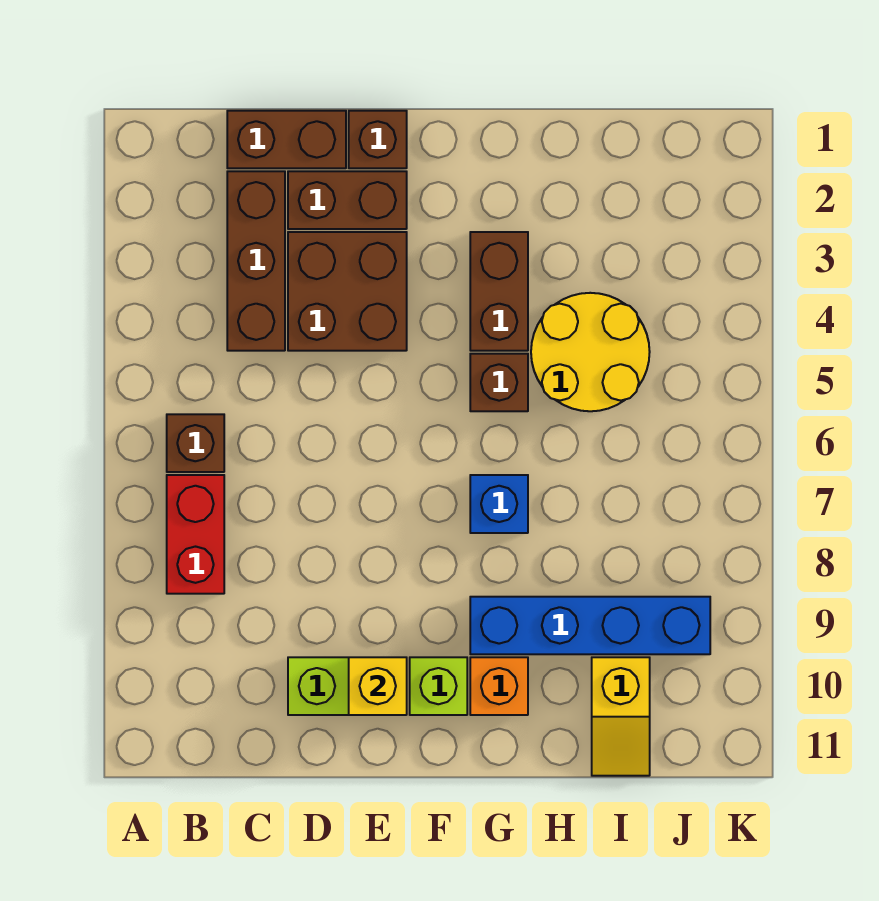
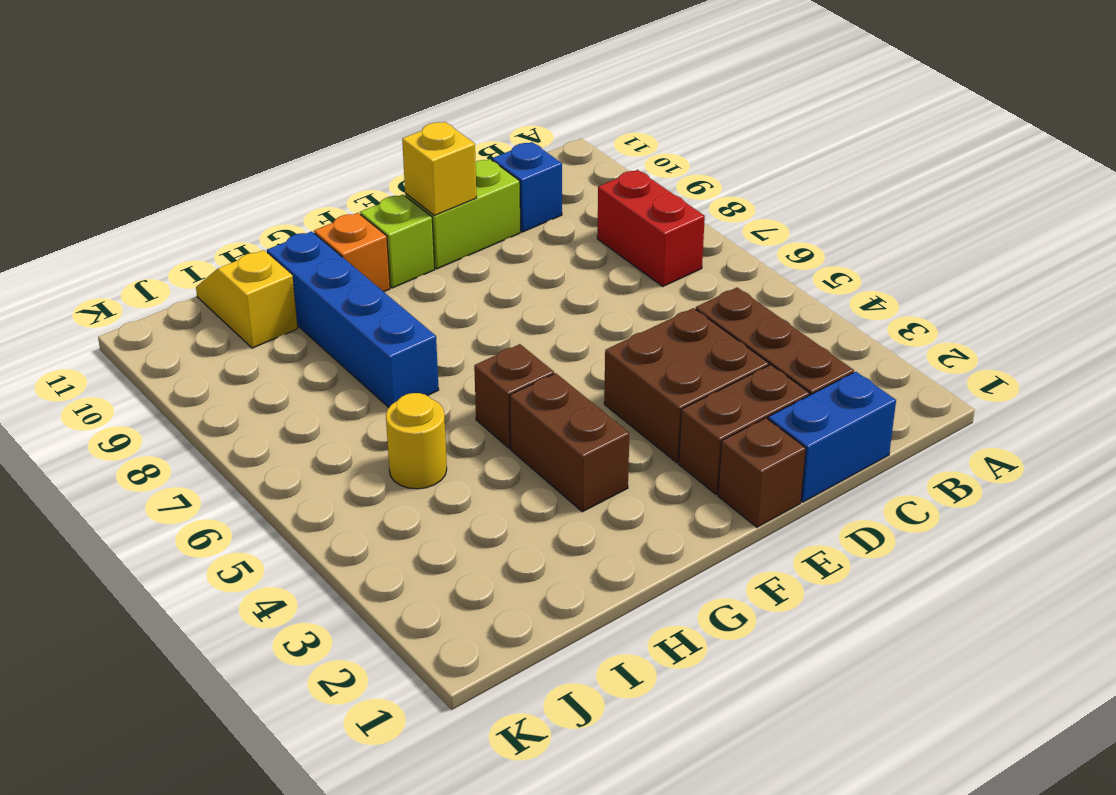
brown 1x1 brick [167,414,224,472] -> none
brown 1x2 brick [227,111,346,168] -> blue 1x2 brick [768,372,896,502]
blue 1x1 brick [470,475,528,533] -> blue 1x1 brick moved to [492,142,562,232]
blue 1x4 brick [470,597,710,654] -> blue 1x4 brick turned to [267,231,439,407]
yellow 2x2 round brick [531,293,650,411] -> yellow 1x1 round brick [386,393,447,489]

